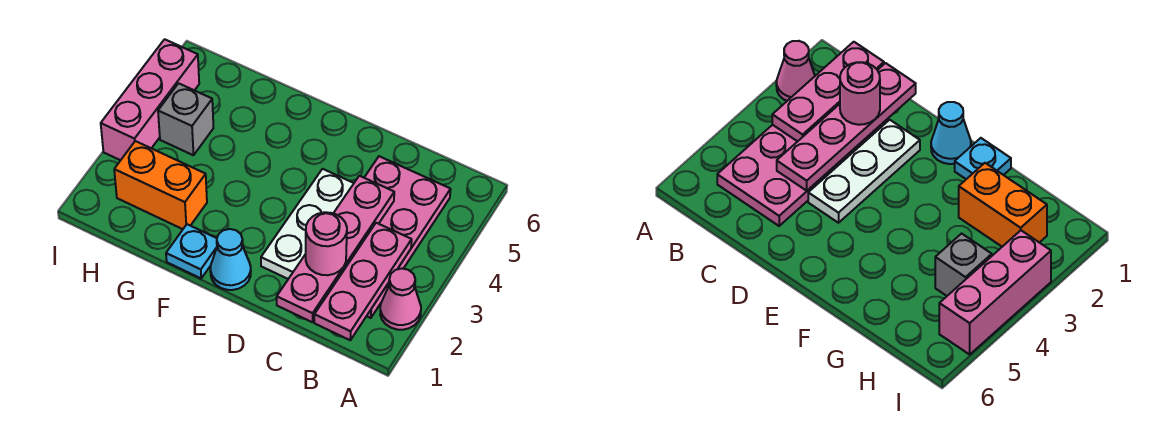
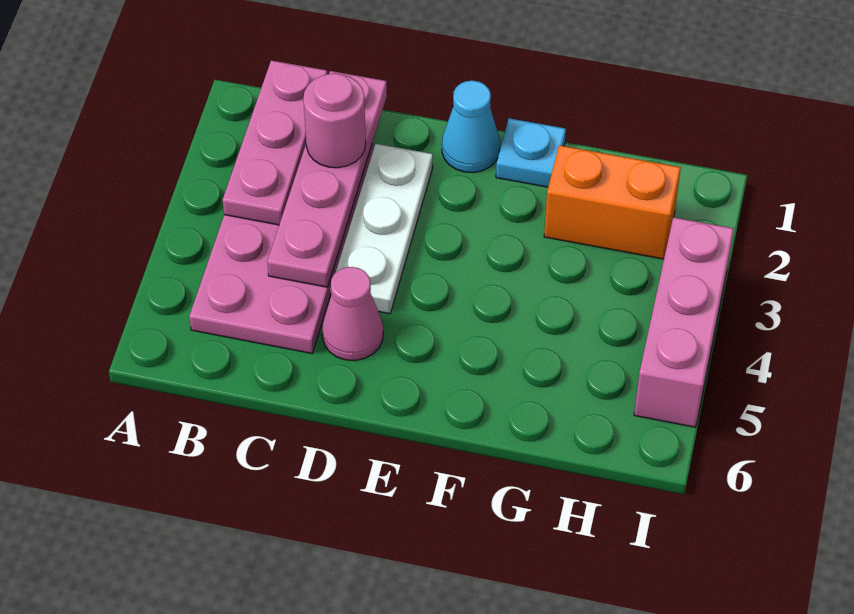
pink 1x1 cone [380,269,421,330] -> pink 1x1 cone moved to [322,267,383,360]
grey 1x1 brick [158,83,213,155] -> none

